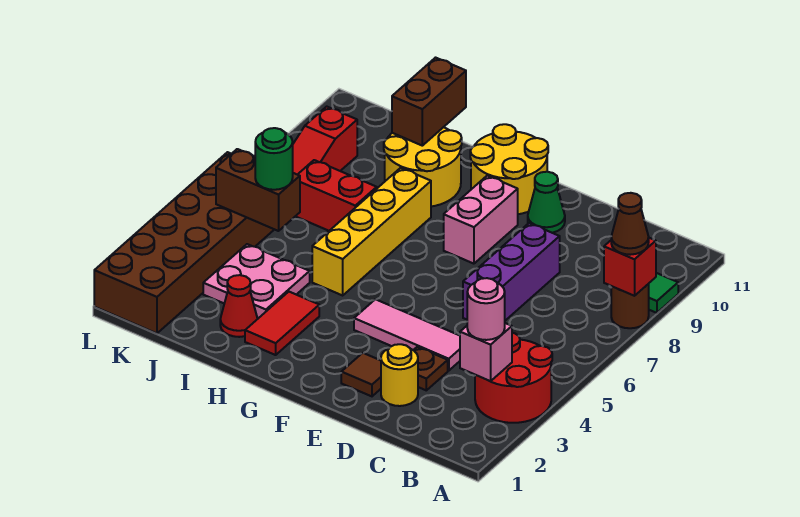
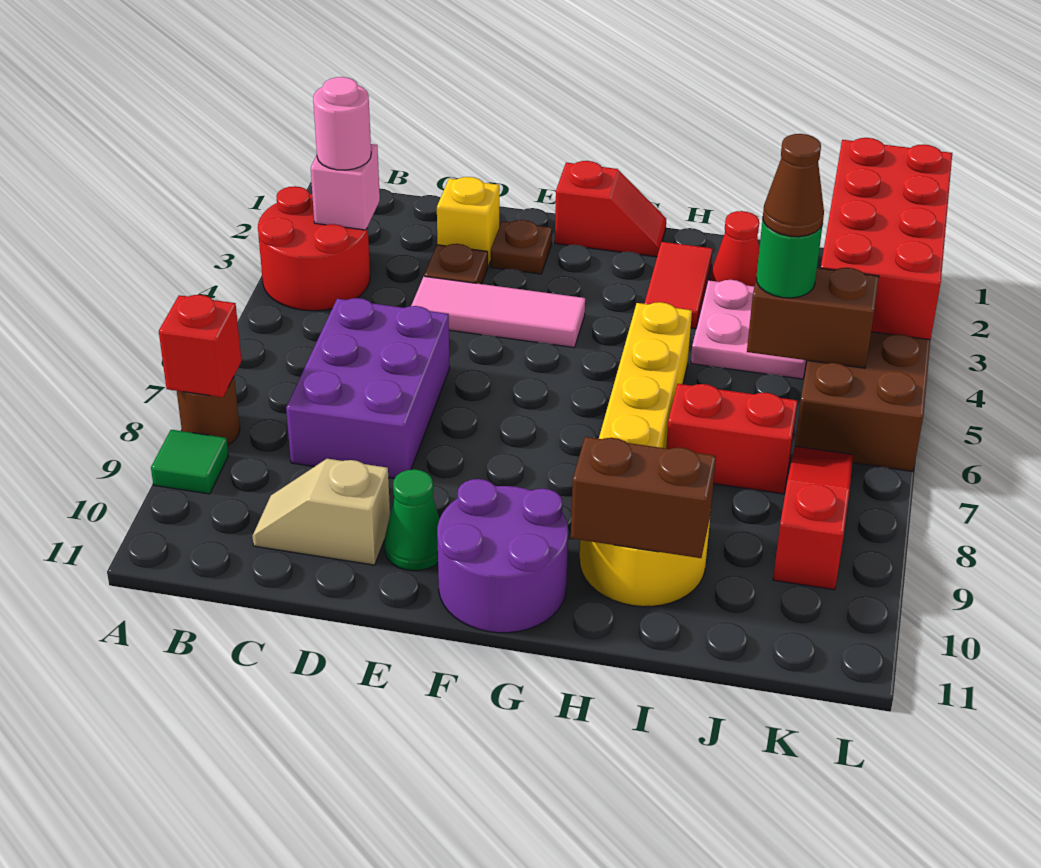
brown 1x1 cone [611,193,649,255] -> brown 1x1 cone moved to [763,134,824,237]
none -> tan 1x2 slope [252,459,390,565]
yellow 1x1 round brick [381,344,418,406] -> yellow 1x1 brick [437,177,499,266]
purple 1x3 brick [463,223,560,321] -> purple 2x3 brick [286,298,450,479]
brown 1x1 tile [341,353,381,396] -> brown 1x1 plate [491,220,552,274]
none -> red 1x2 slope [555,161,666,257]
pink 1x2 brick [444,176,518,264] -> none
yellow 2x2 round brick [470,124,548,214] -> purple 2x2 round brick [437,479,568,633]
brown 1x2 brick [392,58,466,146] -> brown 1x2 brick turned to [571,437,716,558]
none -> red 2x4 brick [821,138,952,340]

